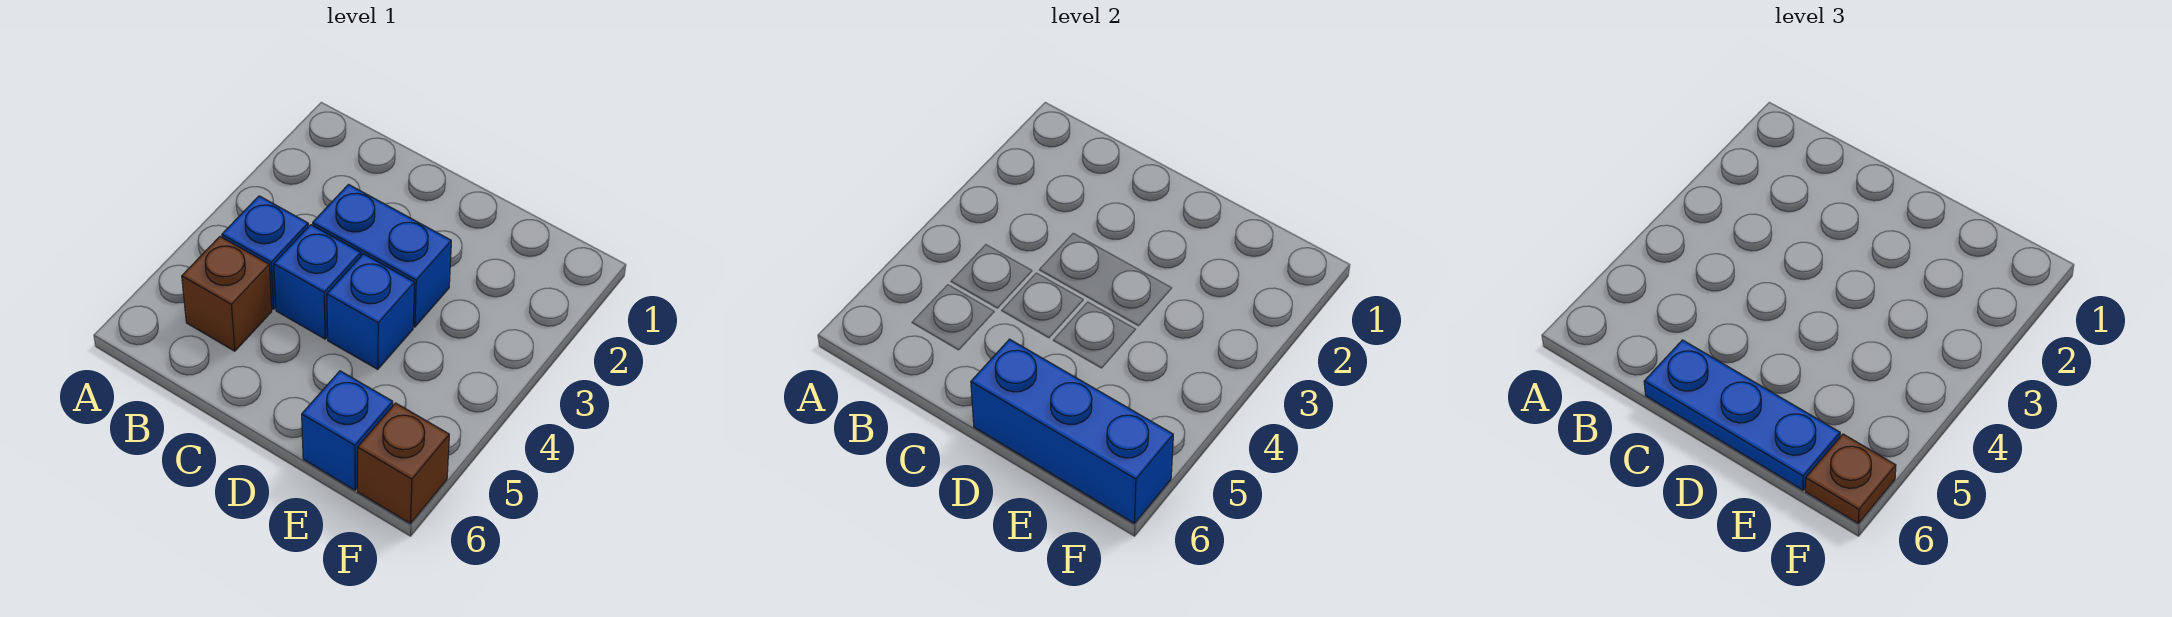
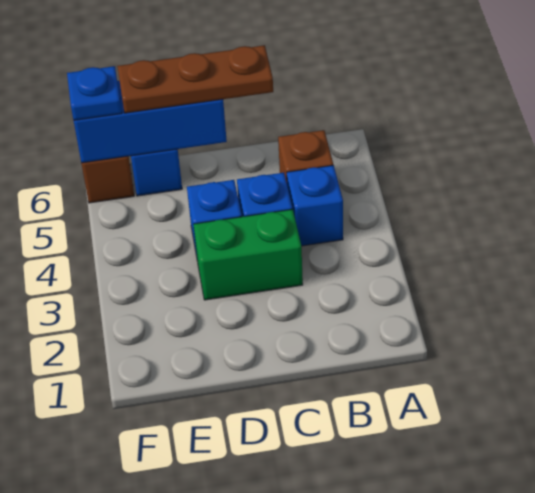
blue 1x2 brick [313,185,451,327] -> green 1x2 brick [193,209,303,300]
blue 1x3 plate [1644,340,1840,490] -> brown 1x3 plate [117,45,273,113]
brown 1x1 plate [1805,434,1896,524] -> blue 1x1 plate [67,66,122,120]

